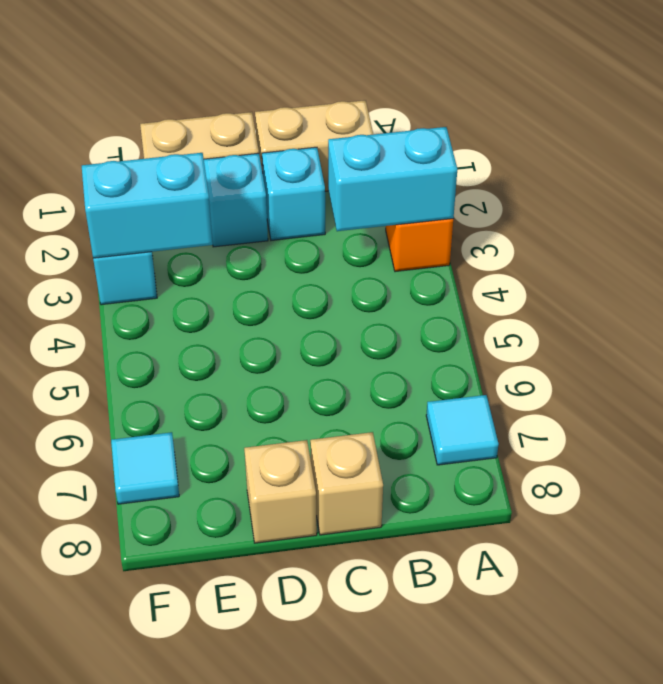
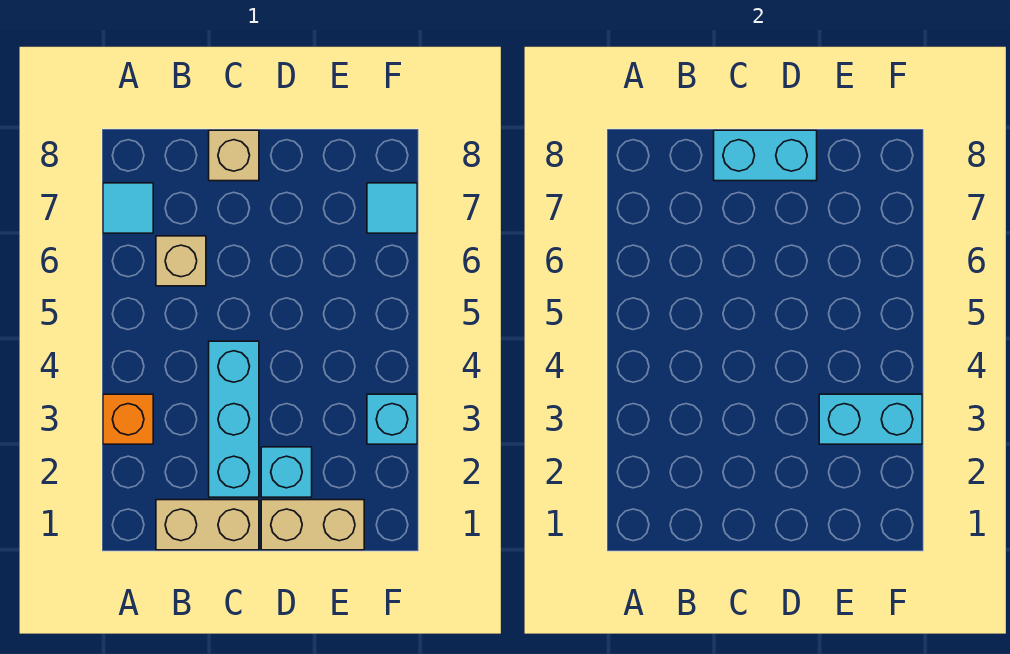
cyan 1x2 brick [328,127,457,231] -> cyan 1x2 brick moved to [714,130,817,181]
cyan 1x1 brick [262,147,325,240] -> cyan 1x3 brick [209,341,259,497]
tan 1x1 brick [244,440,317,543] -> tan 1x1 brick moved to [156,236,206,286]

